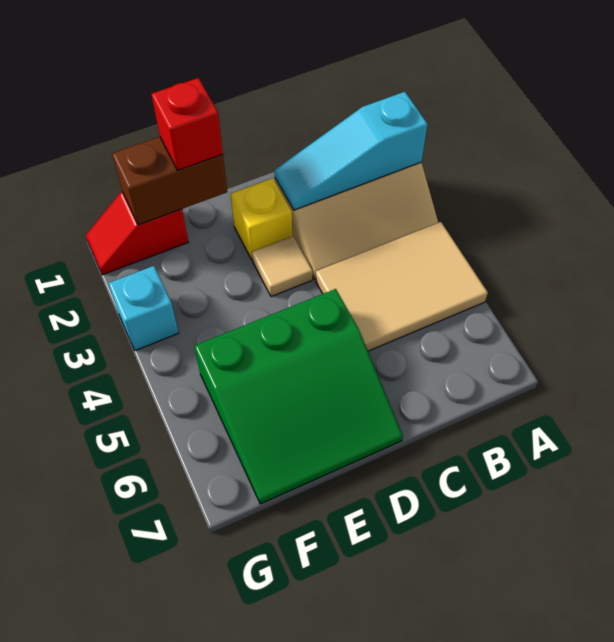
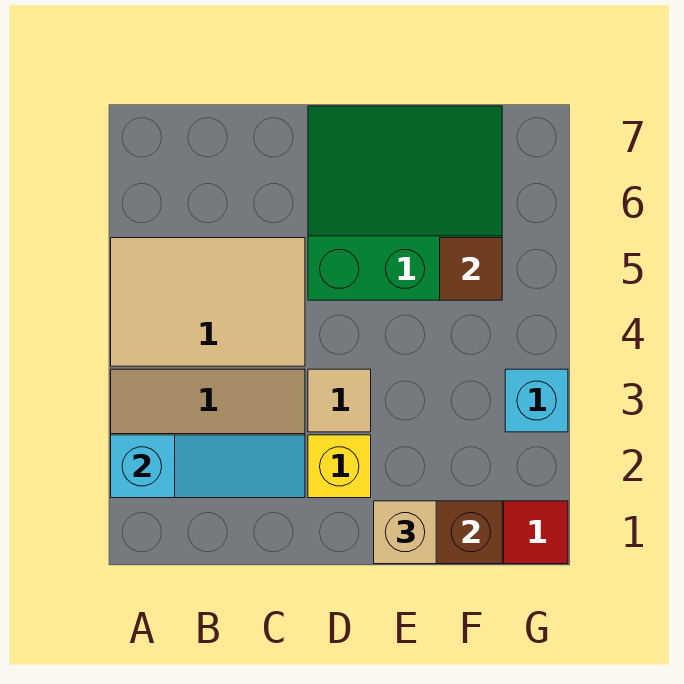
red 1x1 brick [152,78,223,170] -> tan 1x1 brick [374,501,436,564]
none -> brown 1x1 tile [440,238,502,300]

